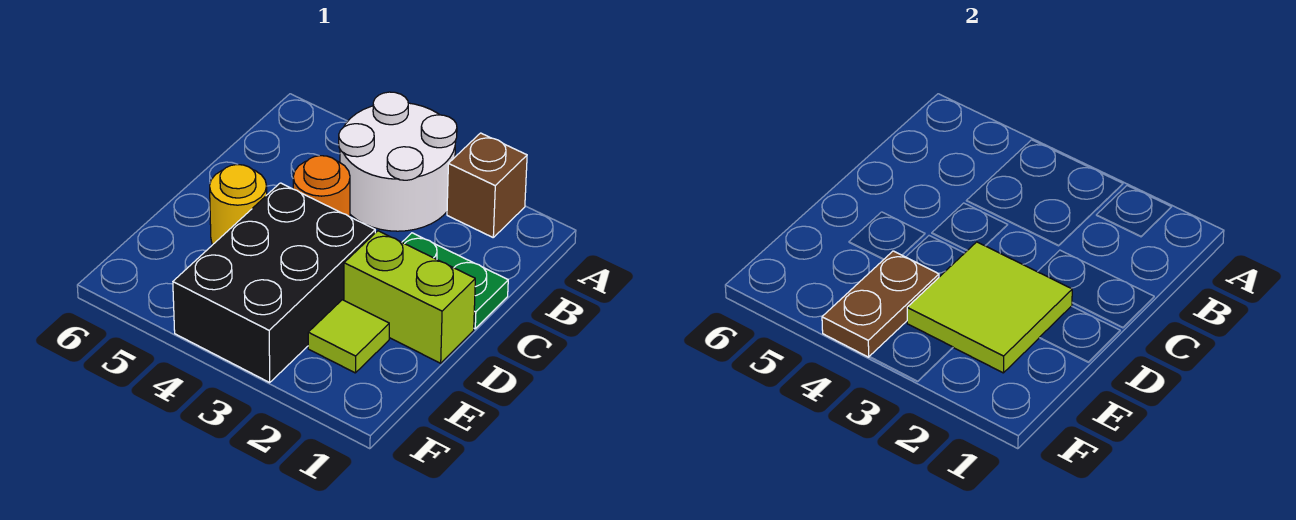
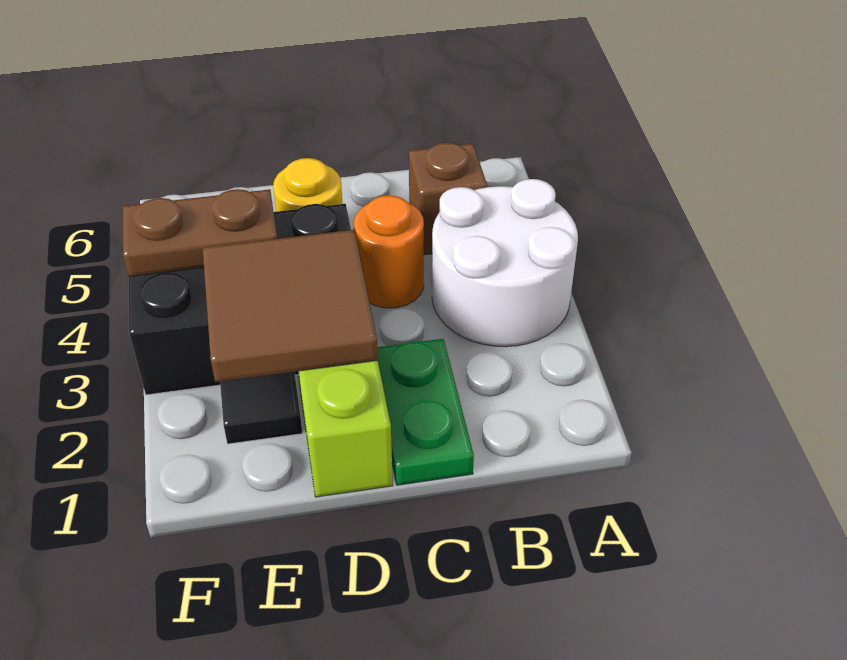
brown 1x1 brick [447,133,527,237] -> brown 1x1 brick moved to [409,143,487,255]
lime 2x2 tile [907,242,1072,373] -> brown 2x2 tile [203,230,378,382]
lime 1x1 tile [308,300,389,373] -> black 1x1 tile [220,372,302,444]

